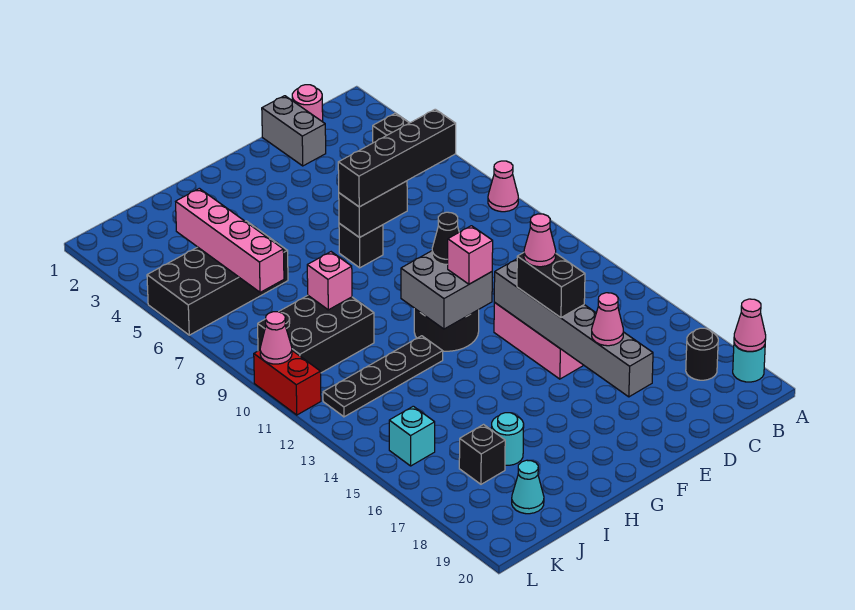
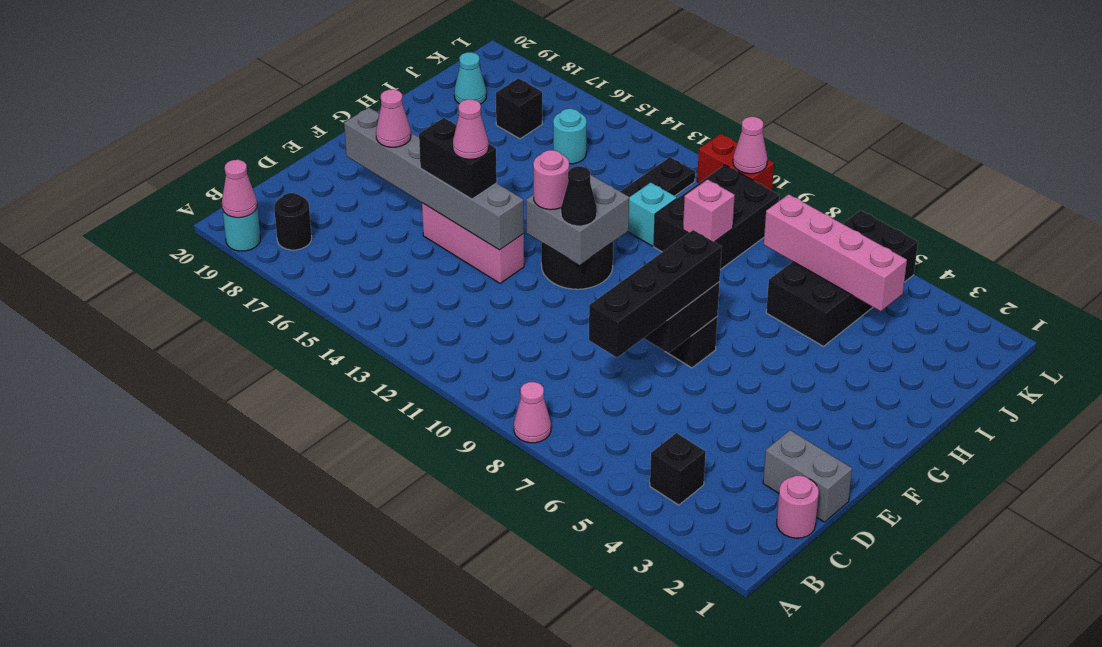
pink 1x1 brick [448,226,493,284] -> pink 1x1 round brick [533,150,569,210]
cyan 1x1 round brick [491,413,524,465] -> cyan 1x1 round brick moved to [553,109,587,164]
cyan 1x1 brick [389,406,435,466] -> cyan 1x1 brick moved to [628,182,677,246]

